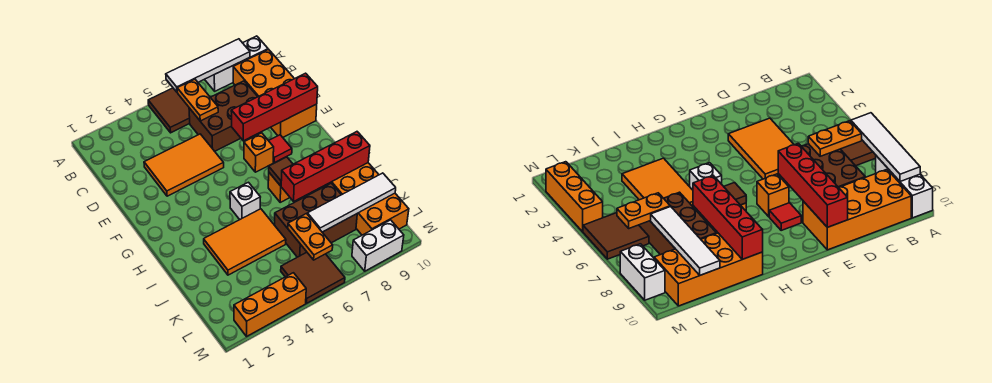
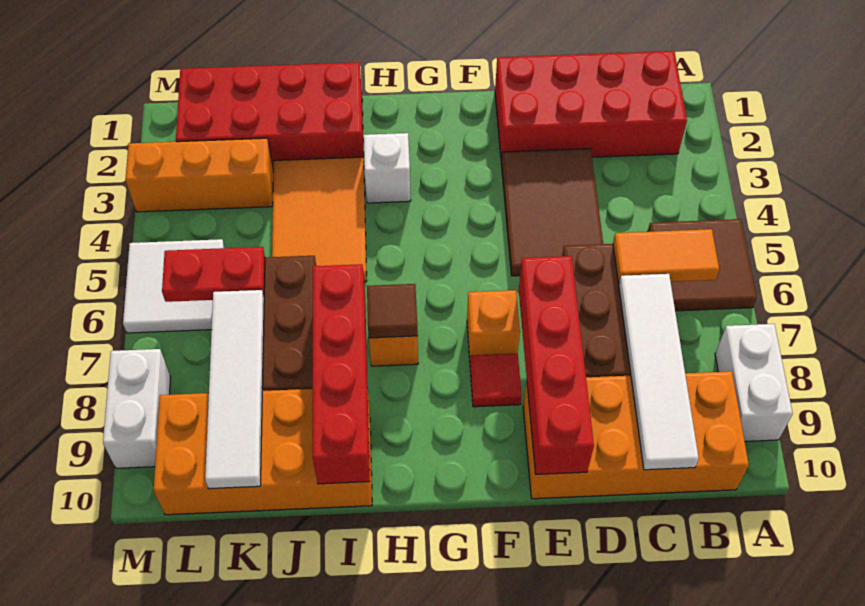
white 1x4 tile [166,39,250,92] -> white 1x4 tile moved to [619,274,699,470]
white 1x3 brick [205,36,268,91] -> white 1x2 brick [715,324,793,441]
none -> red 2x4 brick [495,51,687,159]
orange 1x2 plate [177,79,218,121] -> orange 1x2 tile [613,229,719,283]
orange 2x3 tile [144,134,224,196] -> brown 2x3 tile [501,149,603,276]
white 1x1 brick [230,182,260,220] -> white 1x1 brick moved to [364,133,411,203]
none -> red 2x4 brick [176,62,364,169]
orange 1x2 plate [288,214,333,260] -> red 1x2 plate [162,247,265,302]
brown 2x2 tile [281,252,345,303] -> white 2x2 tile [123,239,225,333]
orange 1x3 brick [234,273,306,336] -> orange 1x3 brick turned to [125,138,273,212]

